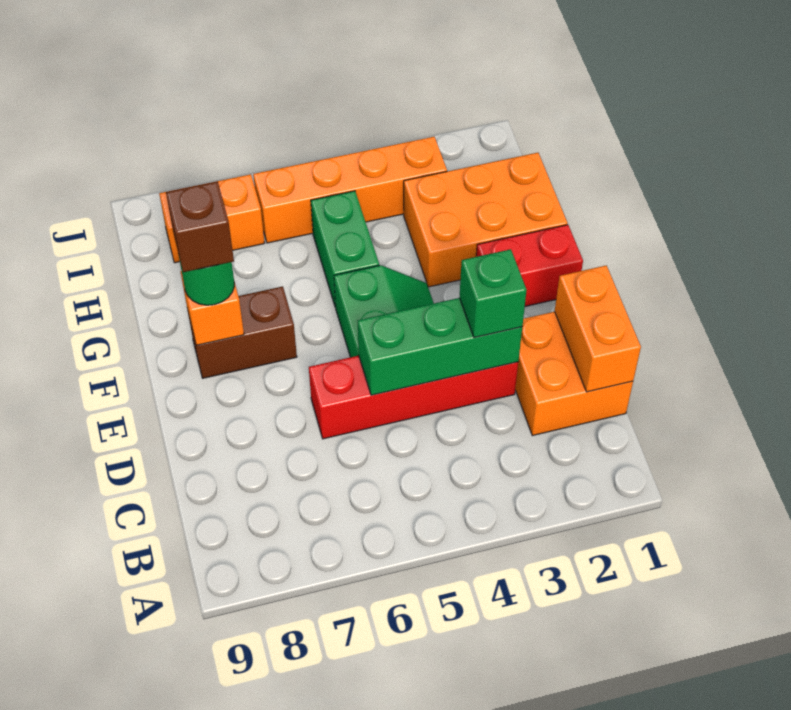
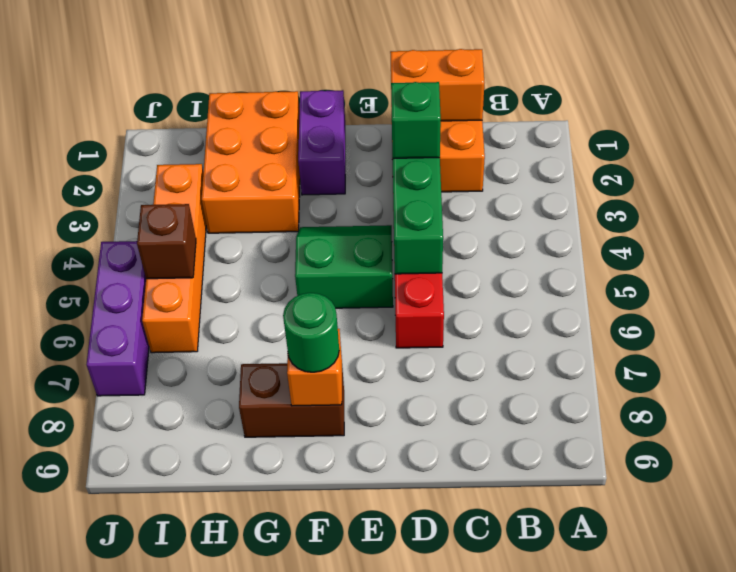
red 1x2 brick [476,225,583,306] -> purple 1x2 brick [298,90,345,195]
brown 1x2 brick [188,286,297,378] -> brown 1x2 brick turned to [239,363,344,437]
brown 1x1 brick [166,181,234,272] -> brown 1x1 brick moved to [137,204,196,279]
green 1x2 brick [311,191,379,307] -> none
orange 1x2 brick [159,174,265,263] -> none
none -> purple 1x3 brick [86,241,149,396]

